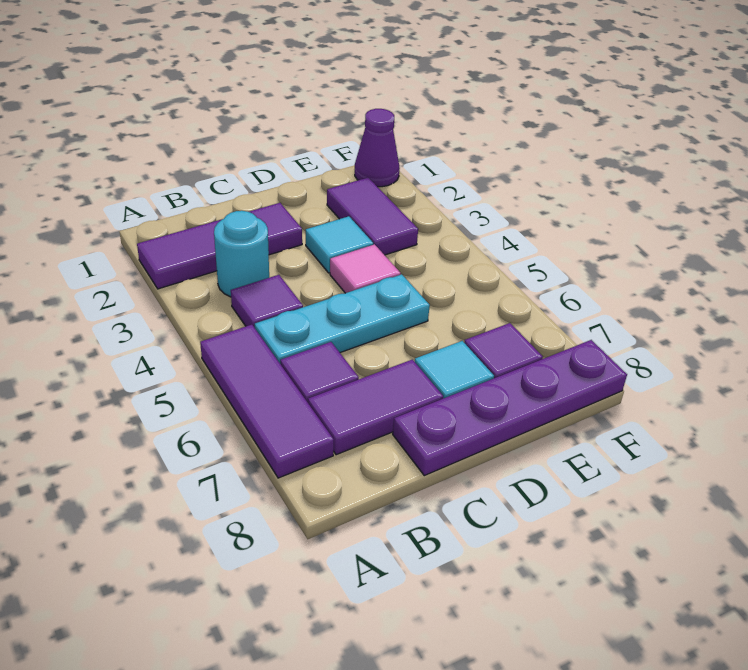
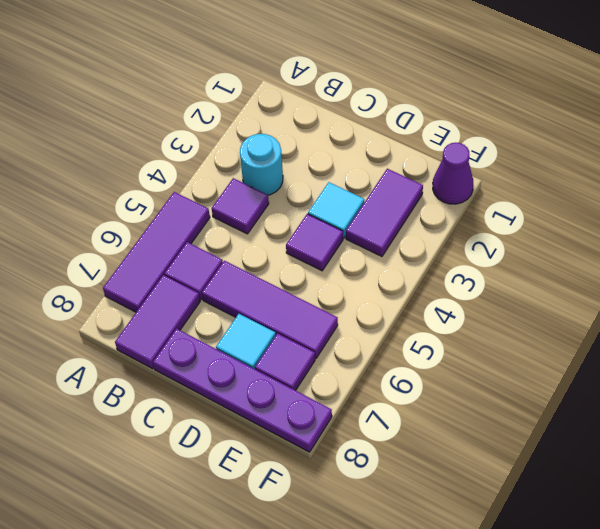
purple 1x3 tile [137,203,302,289] -> purple 1x3 tile moved to [202,261,338,358]
cyan 1x3 plate [255,274,430,363] -> none
purple 1x2 tile [308,360,443,455] -> purple 1x2 tile turned to [115,275,200,369]
pink 1x1 tile [330,244,401,293] -> purple 1x1 tile [286,214,343,271]

